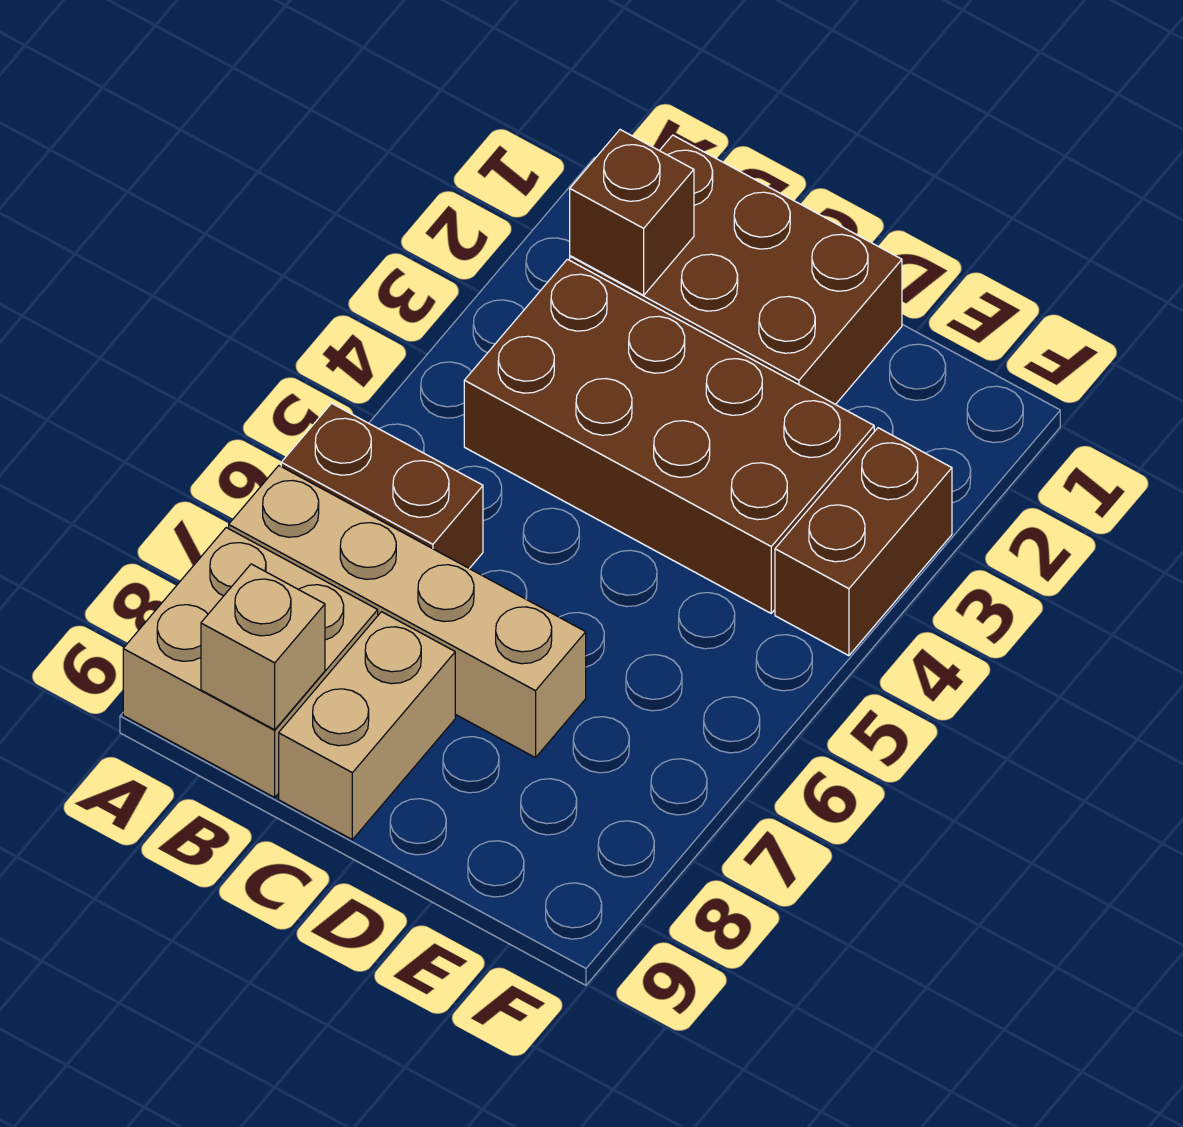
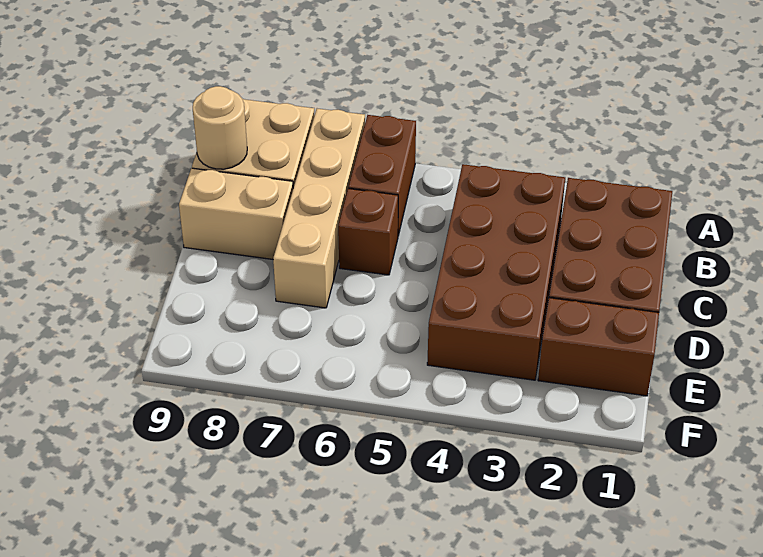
brown 1x1 brick [570,130,694,295] -> brown 1x1 brick moved to [338,188,398,275]
tan 1x1 brick [201,564,325,730] -> tan 1x1 round brick [193,86,247,169]
brown 1x2 brick [775,428,952,656] -> brown 1x2 brick moved to [538,298,659,396]

